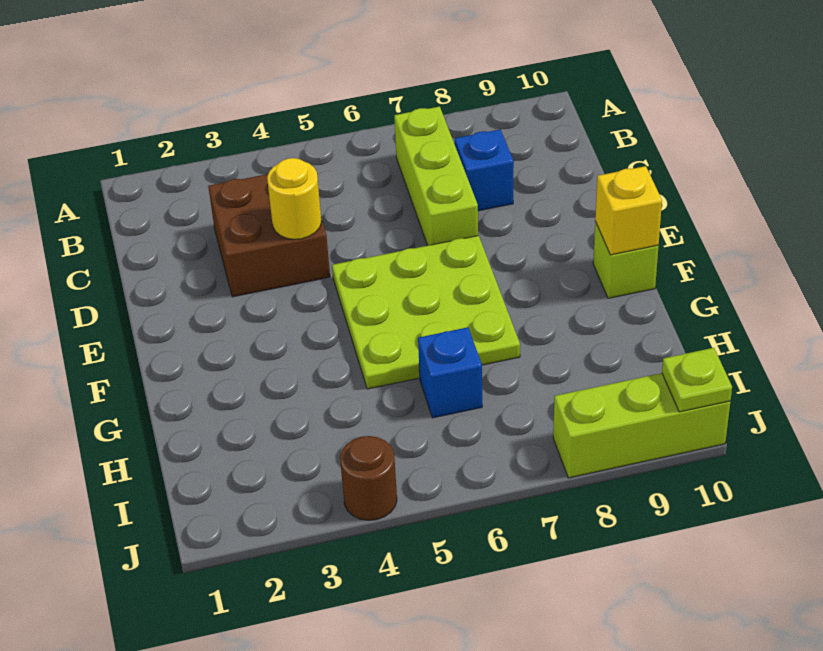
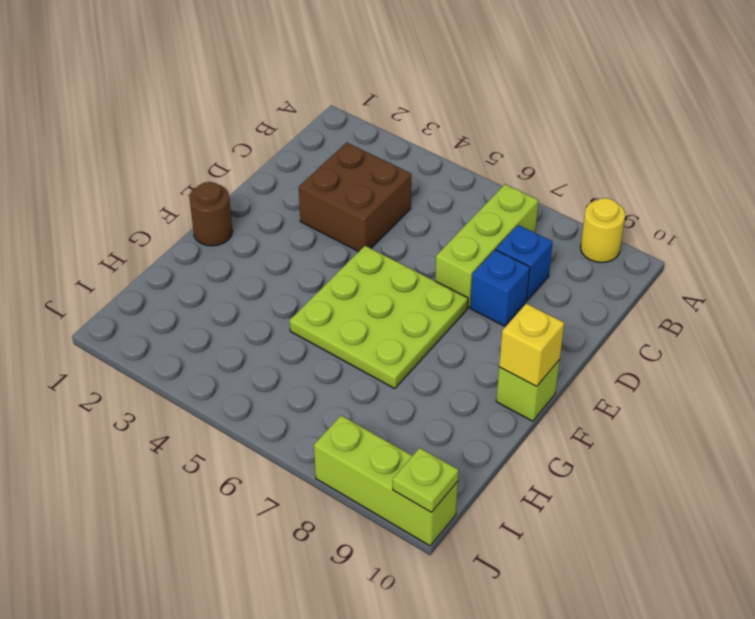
yellow 1x1 round brick [267,158,322,239] -> yellow 1x1 round brick moved to [580,198,625,263]
blue 1x1 brick [418,327,482,418] -> blue 1x1 brick moved to [470,250,530,326]
brown 1x1 round brick [340,436,397,520] -> brown 1x1 round brick moved to [189,182,233,246]

